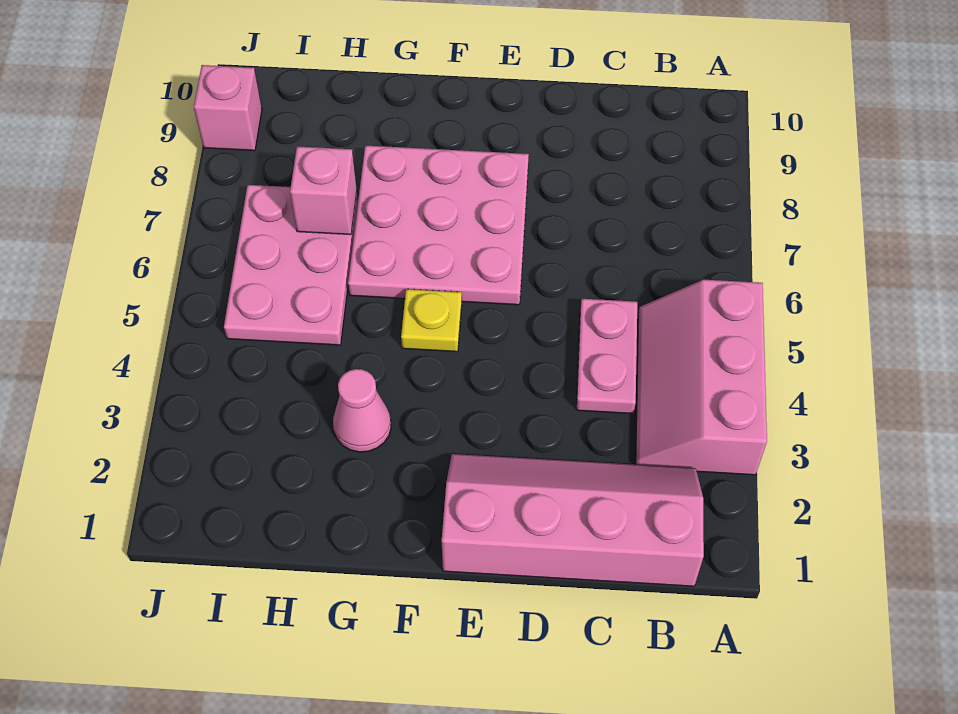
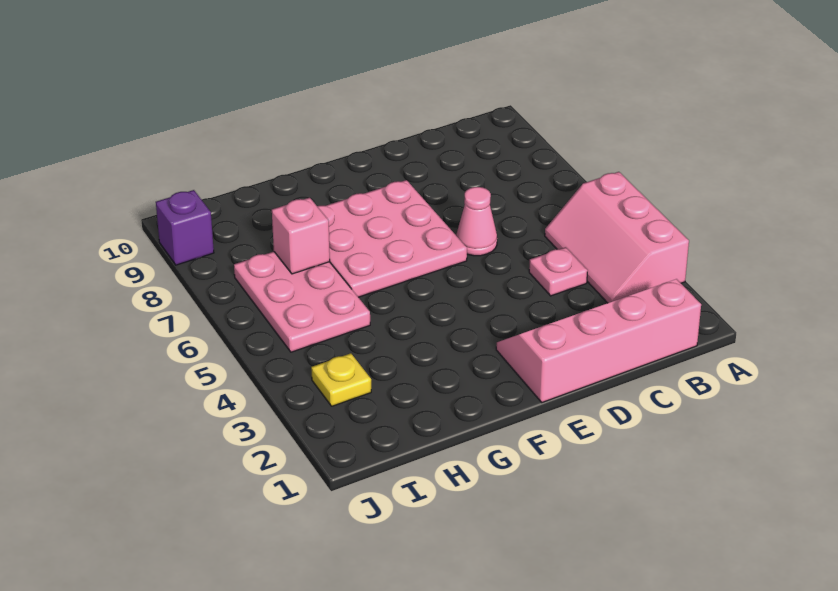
pink 1x2 plate [576,299,637,414] -> pink 1x1 plate [529,247,588,296]
yellow 1x1 plate [401,289,462,352] -> yellow 1x1 plate moved to [311,353,371,406]
pink 1x1 cone [333,369,391,452] -> pink 1x1 cone moved to [456,187,497,256]
pink 1x1 brick [194,65,262,151] -> purple 1x1 brick [156,190,214,265]

